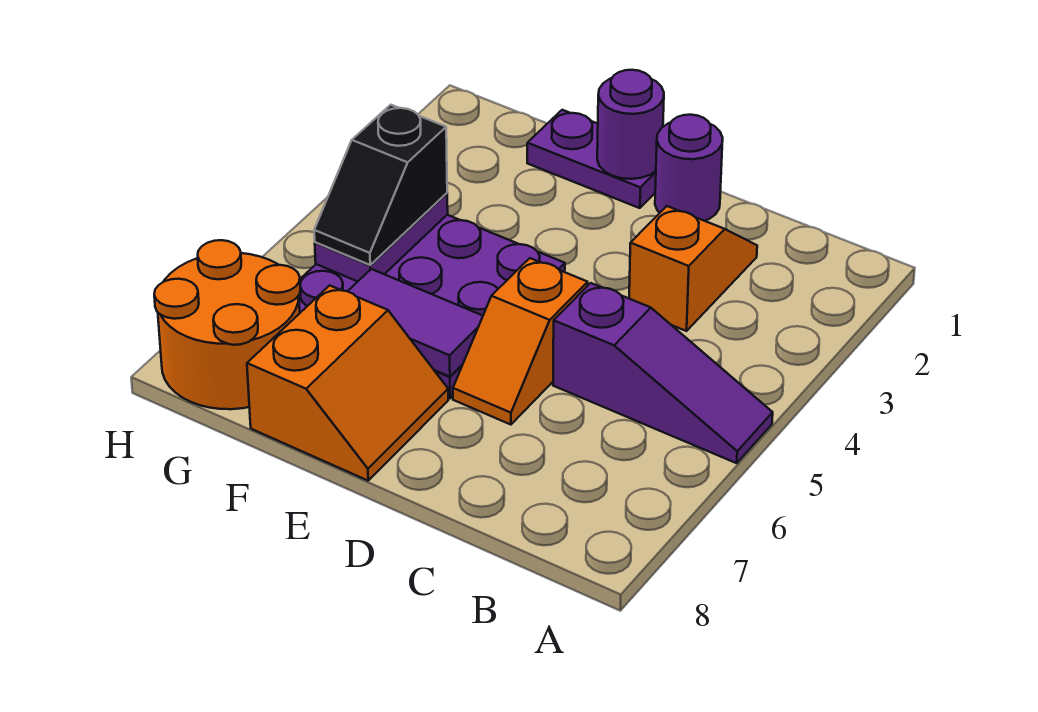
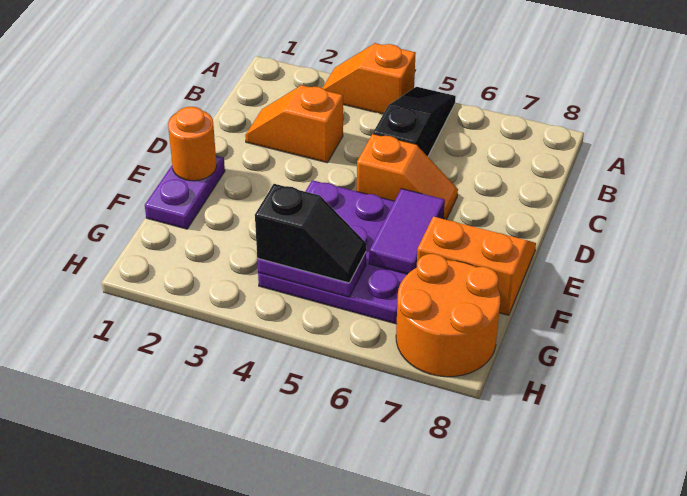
none -> orange 1x2 slope [323,43,416,114]
purple 1x3 slope [553,283,773,463] -> black 1x3 slope [373,87,456,156]
purple 1x1 round brick [655,115,723,221] -> none
purple 1x1 round brick [597,70,664,179] -> orange 1x1 round brick [168,107,217,181]

